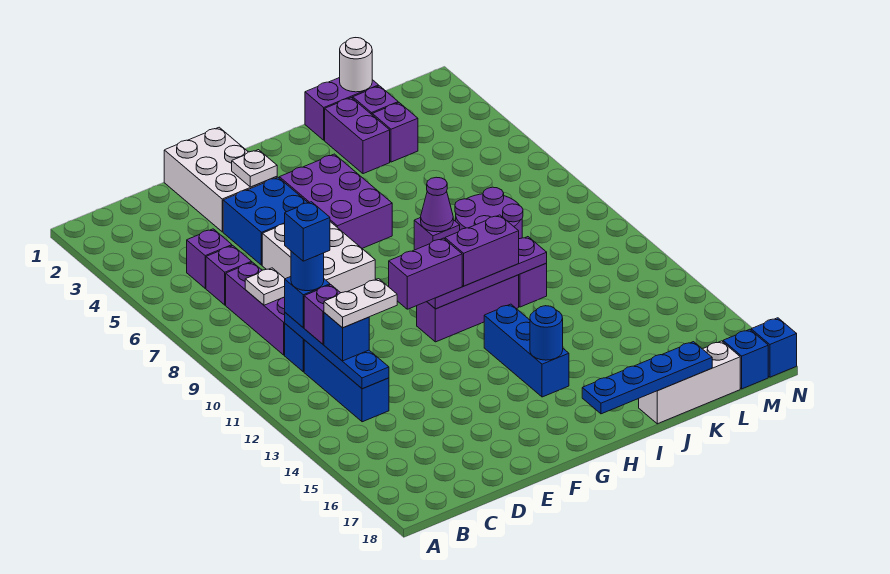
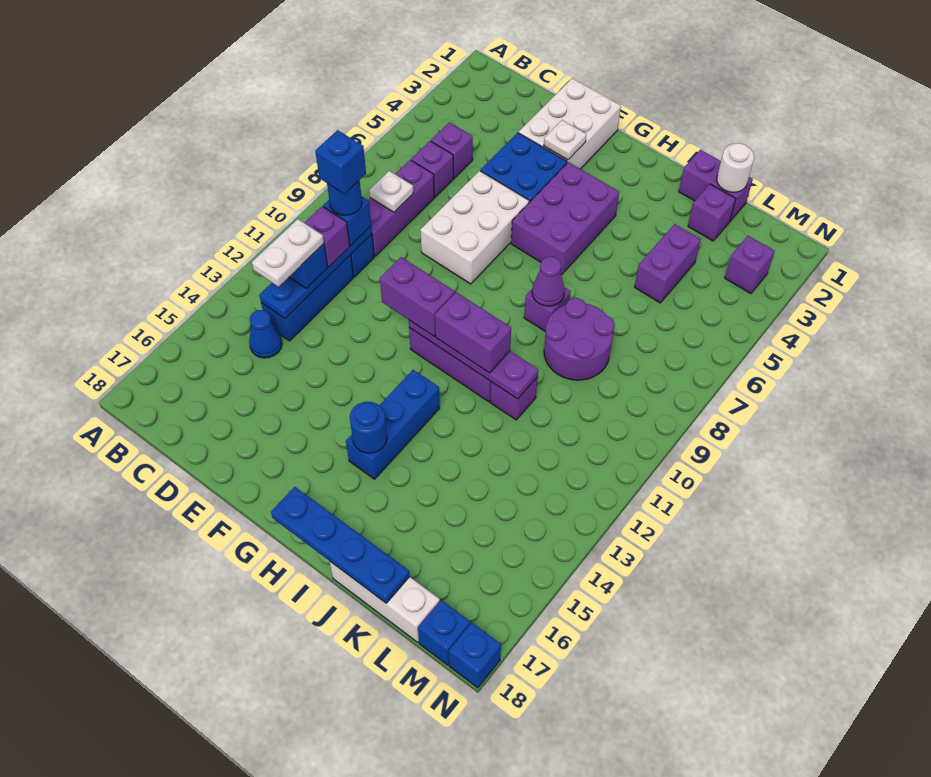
white 1x2 plate [324,279,397,328] -> white 1x2 plate turned to [252,219,324,287]
none -> blue 1x1 cone [249,310,282,358]
purple 1x2 brick [325,98,390,174] -> purple 1x2 brick moved to [635,224,701,303]
purple 1x1 brick [372,103,418,162] -> purple 1x1 brick moved to [725,236,774,294]

